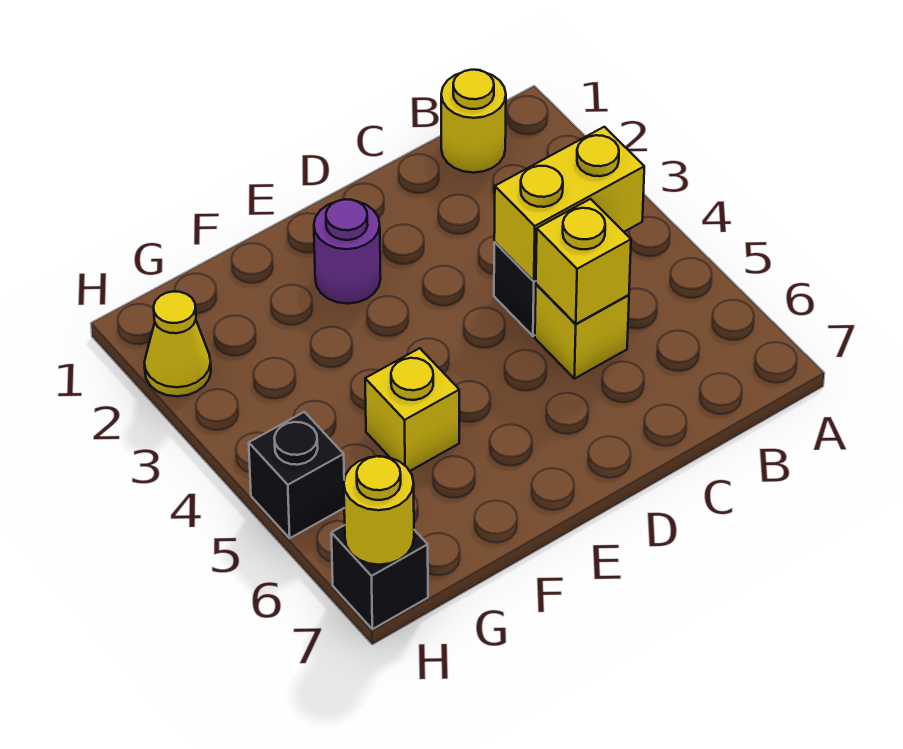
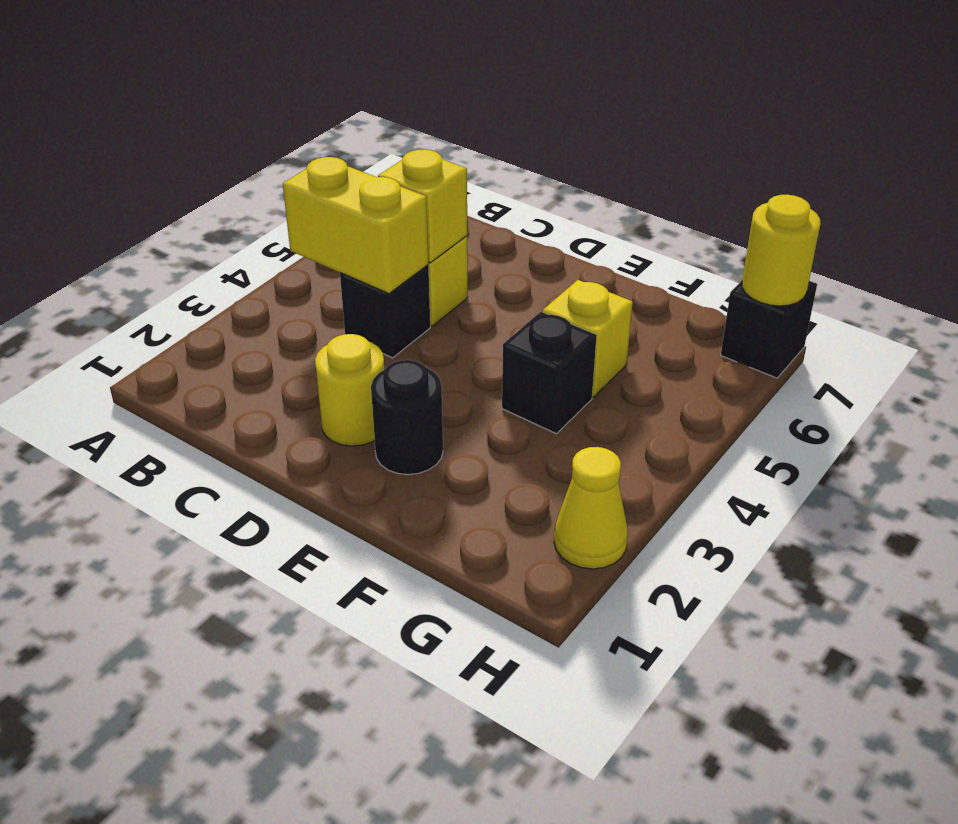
yellow 1x1 round brick [441,70,506,173] -> yellow 1x1 round brick moved to [315,334,384,446]
purple 1x1 round brick [314,199,381,304] -> black 1x1 round brick [371,360,443,475]
black 1x1 brick [249,412,344,538] -> black 1x1 brick moved to [502,312,597,434]

